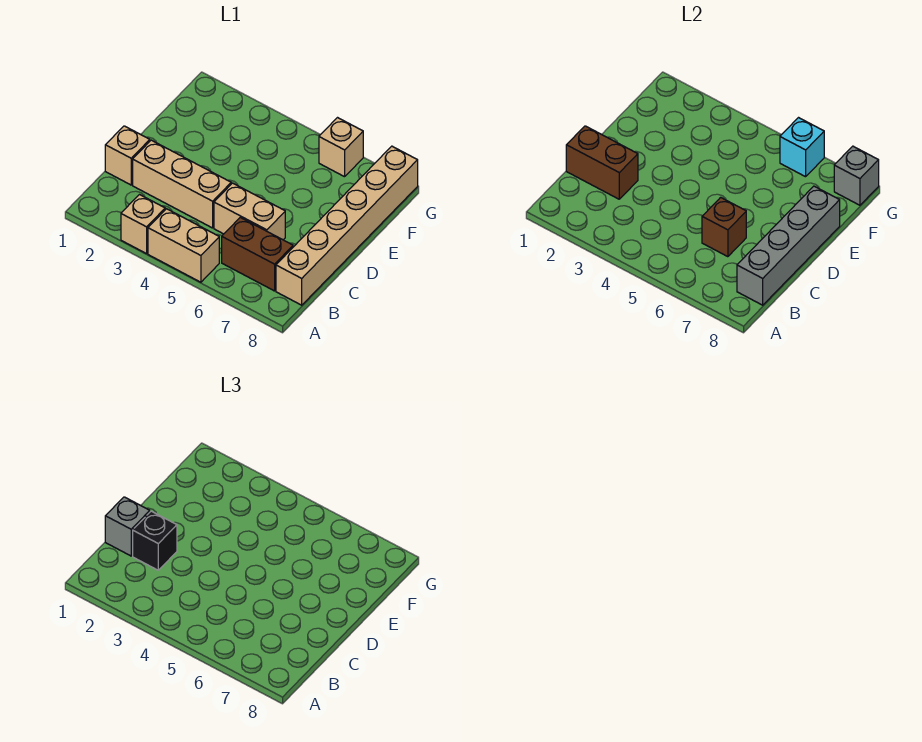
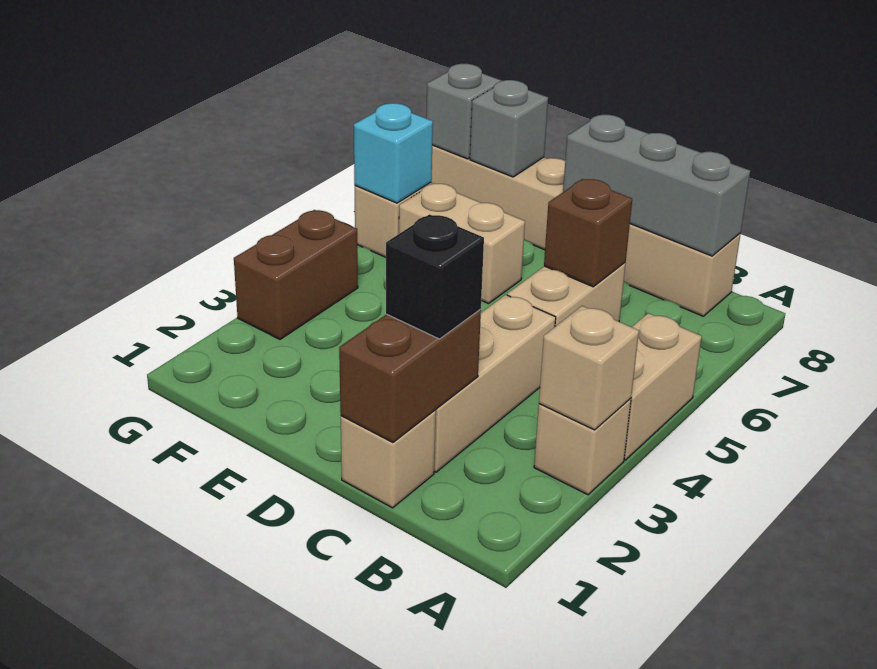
none -> tan 1x1 brick [539,306,639,430]
brown 1x2 brick [222,217,293,291] -> brown 1x2 brick moved to [234,210,358,339]
grey 1x4 brick [737,186,840,305] -> grey 1x3 brick [563,115,750,256]
grey 1x1 brick [105,497,150,556] -> grey 1x1 brick moved to [470,80,548,177]
none -> tan 1x2 brick [399,183,525,304]

